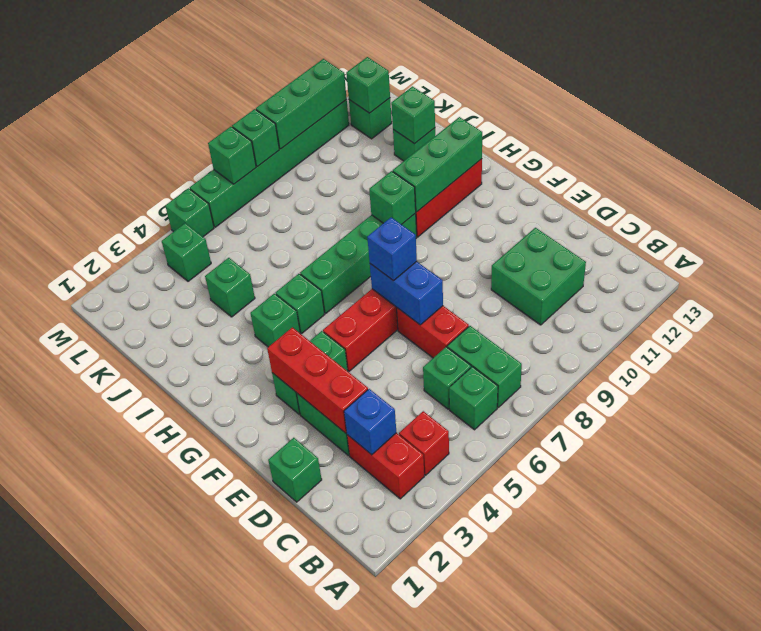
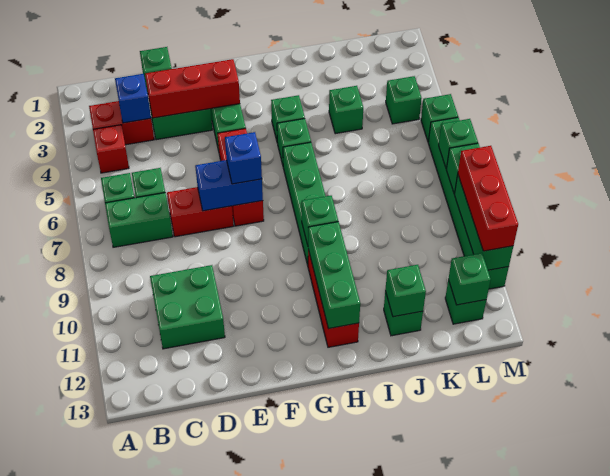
none -> red 1x3 brick [458,146,518,251]

